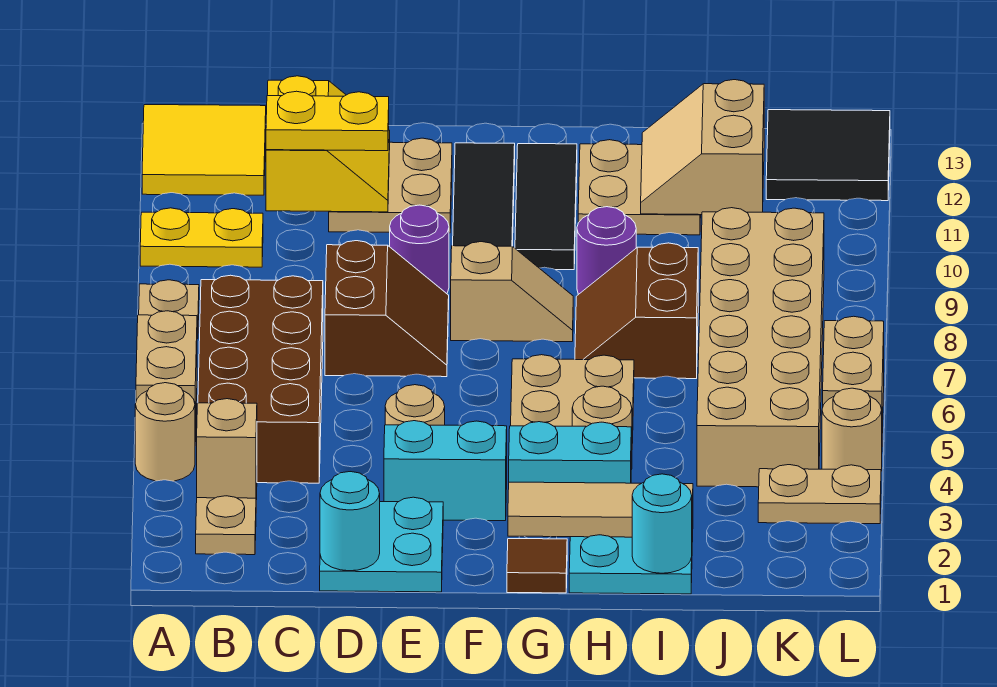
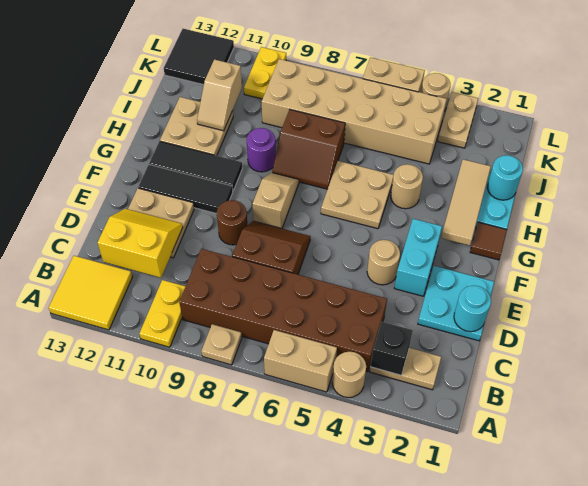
tan 1x1 brick [197,399,257,498] -> black 1x1 brick [370,322,413,375]
brown 2x4 brick [198,275,323,483] -> brown 2x6 brick [179,249,387,372]
yellow 1x2 plate [266,91,389,151] -> yellow 1x2 plate moved to [244,47,286,99]
purple 1x1 round brick [390,205,449,294] -> brown 1x1 round brick [217,200,248,245]
cyan 1x2 brick [509,422,631,483] -> none
tan 2x2 slope [641,80,764,215] -> tan 1x2 slope [197,59,242,131]

